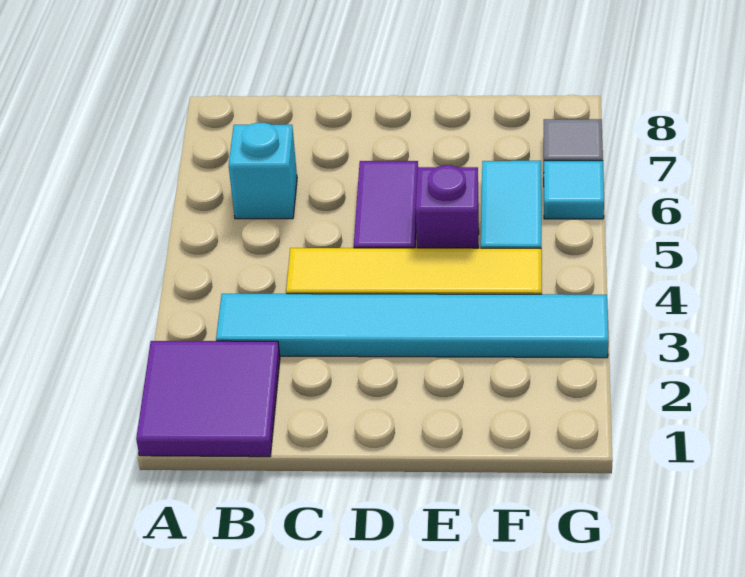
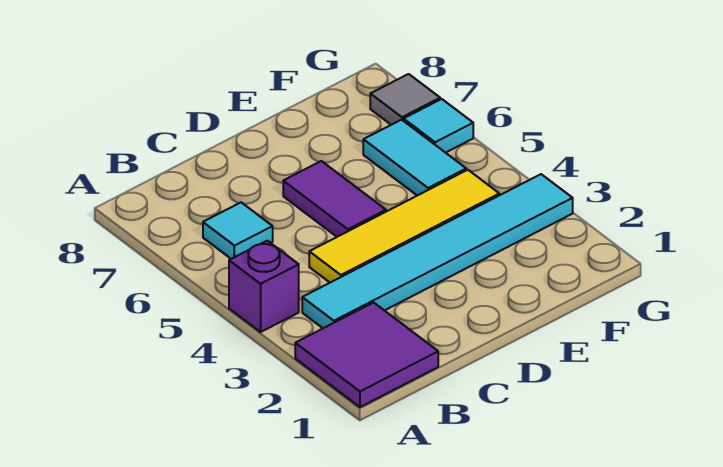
cyan 1x1 brick [229,123,297,219] -> cyan 1x1 tile [203,202,273,259]
purple 1x1 brick [416,165,479,248] -> purple 1x1 brick moved to [229,241,299,332]

